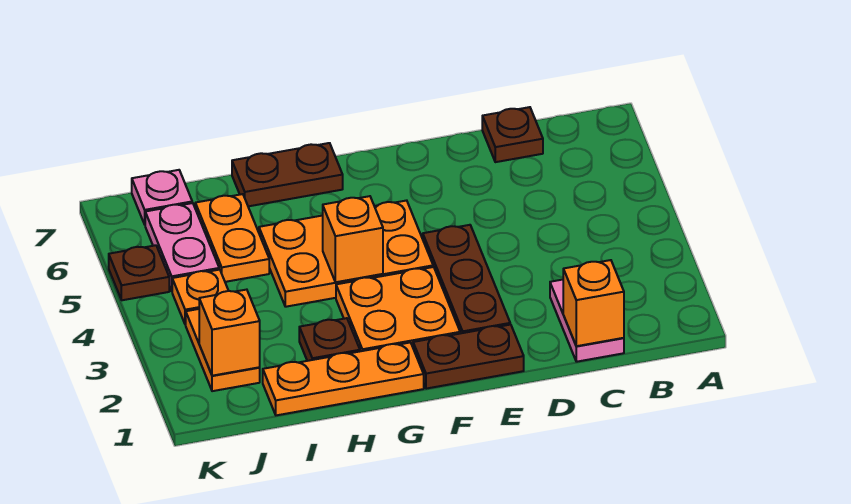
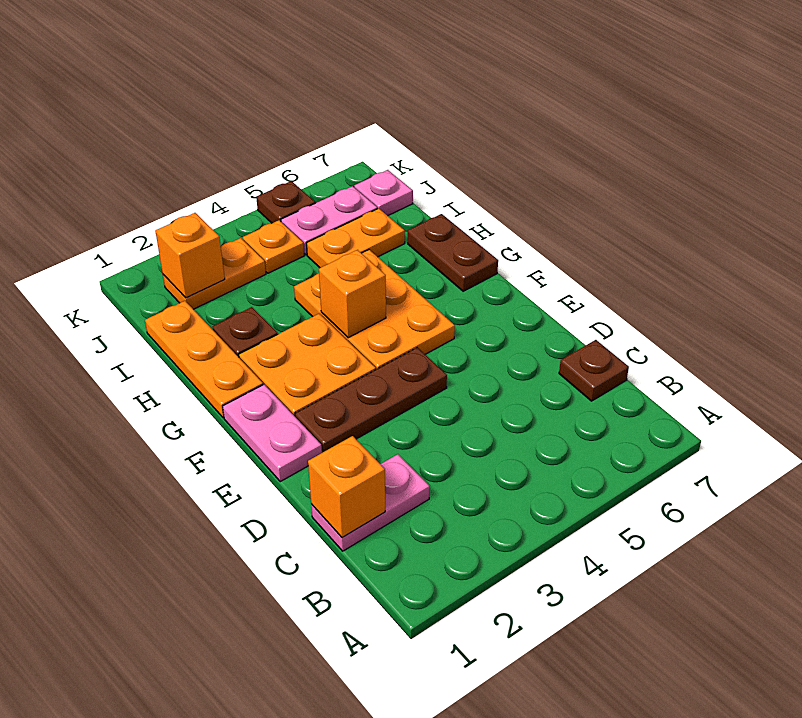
brown 1x2 plate [413,325,524,389] -> pink 1x2 plate [223,385,322,481]

